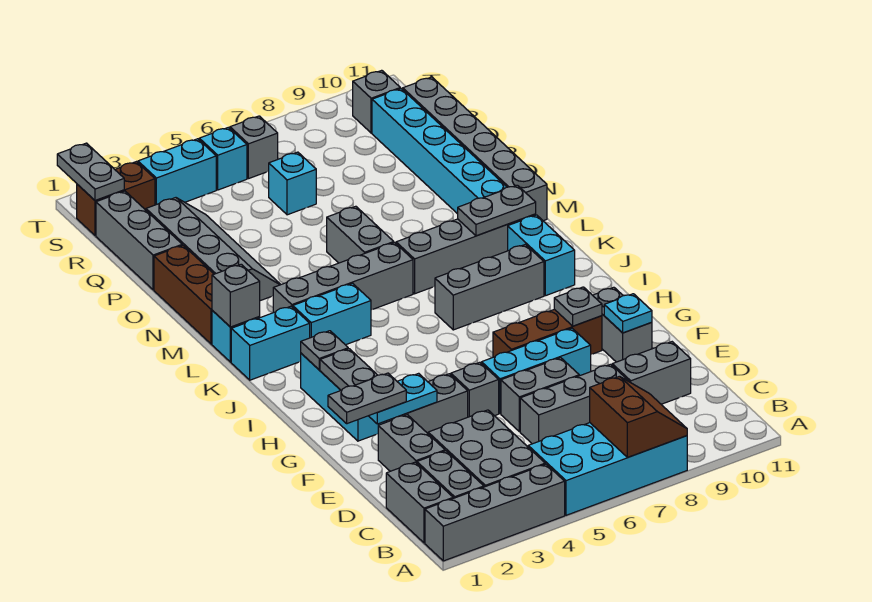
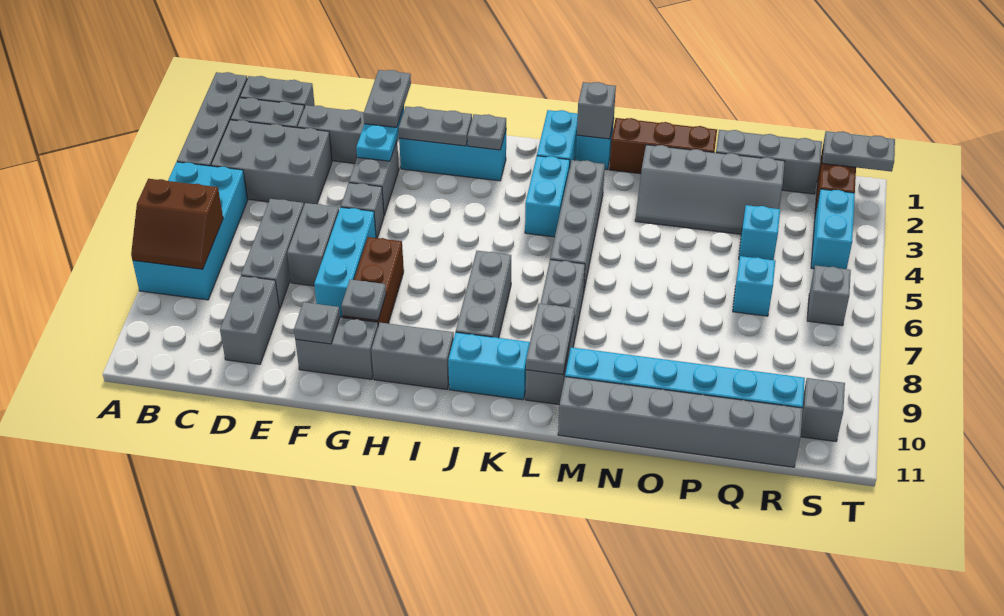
cyan 1x1 plate [604,294,652,333] -> grey 1x1 plate [294,302,340,344]
grey 1x2 brick [327,206,394,263] -> grey 1x2 brick moved to [371,323,454,389]
cyan 1x1 brick [199,127,247,190] -> cyan 1x1 brick moved to [739,205,780,260]

